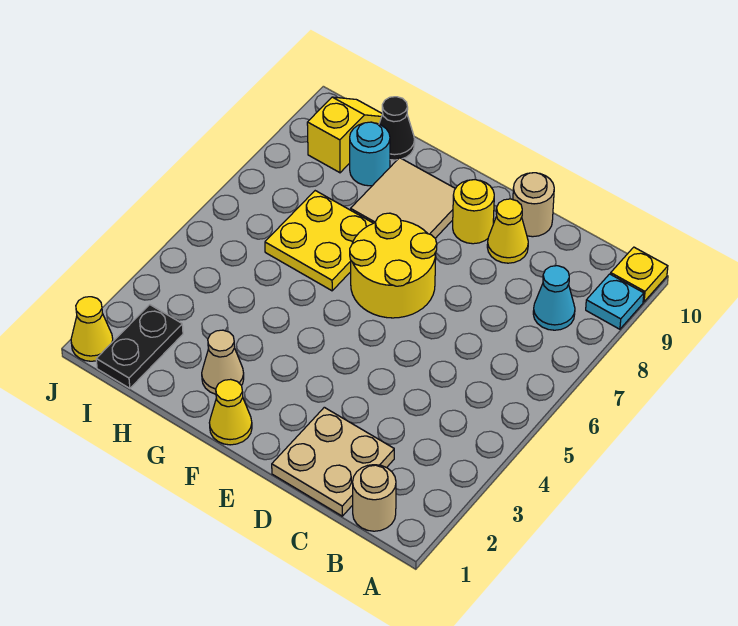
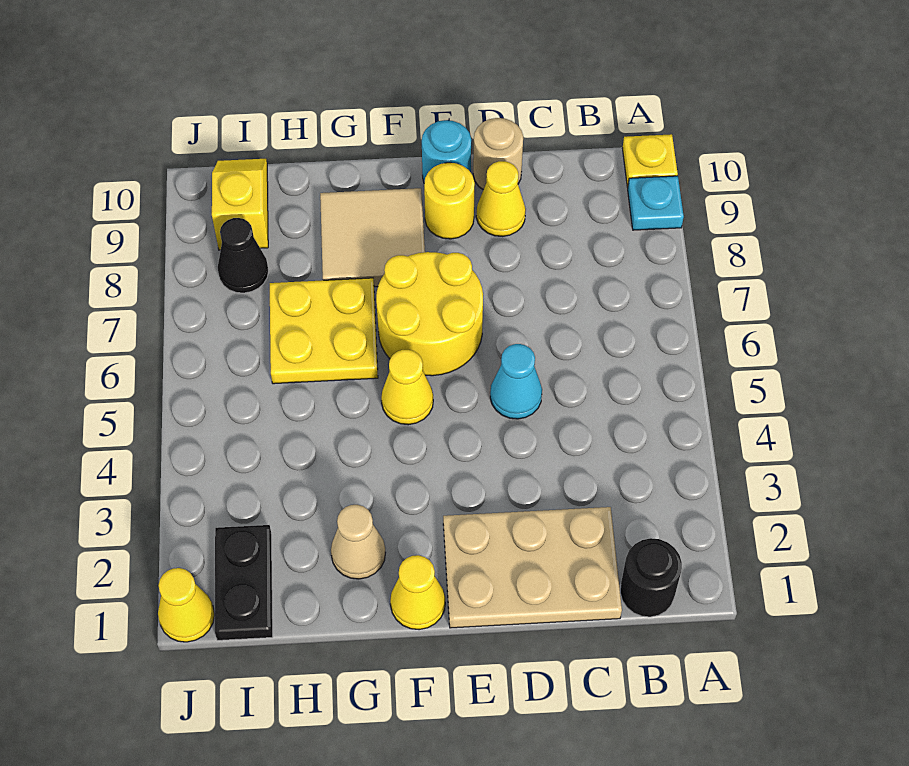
tan 1x1 round brick [353,465,396,531] -> black 1x1 round brick [620,538,682,617]
cyan 1x1 cone [533,266,575,330] -> cyan 1x1 cone moved to [490,344,542,419]
tan 2x2 plate [272,407,394,516] -> tan 2x3 plate [443,507,622,628]
none -> yellow 1x1 cone [381,350,433,425]
cyan 1x1 round brick [350,122,390,186] -> cyan 1x1 round brick moved to [422,120,471,182]
black 1x1 cone [379,97,415,160] -> black 1x1 cone moved to [218,218,268,293]

